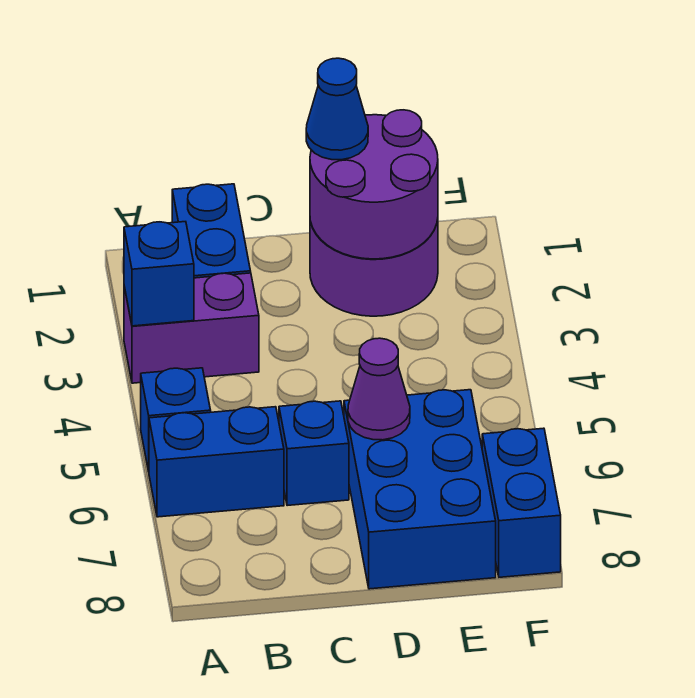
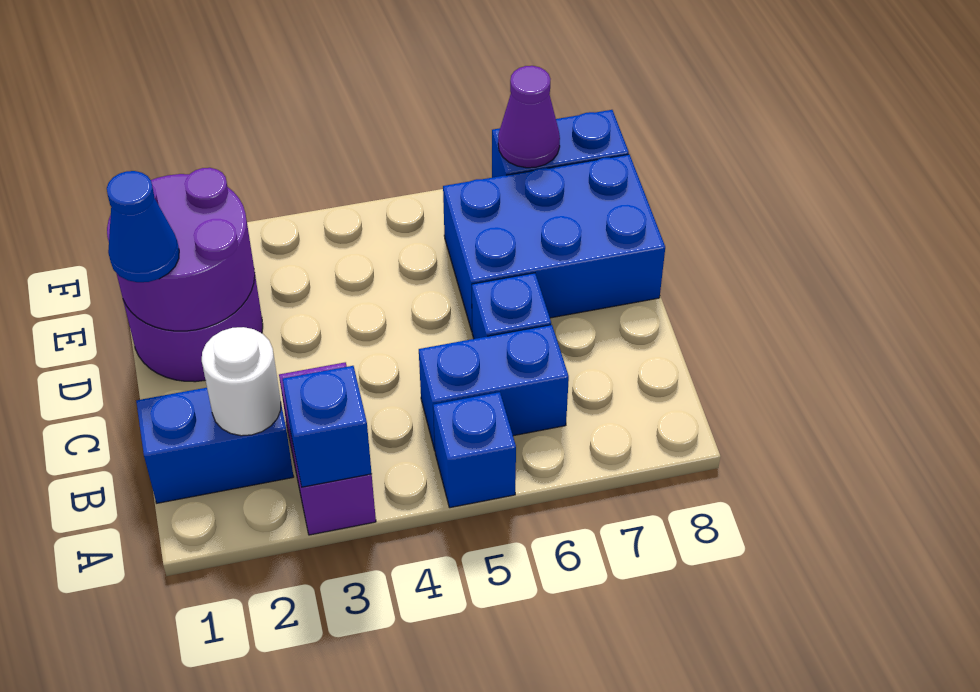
blue 1x2 brick [149,407,284,517] -> blue 1x2 brick turned to [419,325,569,450]
none -> white 1x1 round brick [202,327,281,436]
purple 1x1 cone [348,338,410,440] -> purple 1x1 cone moved to [498,66,560,168]

